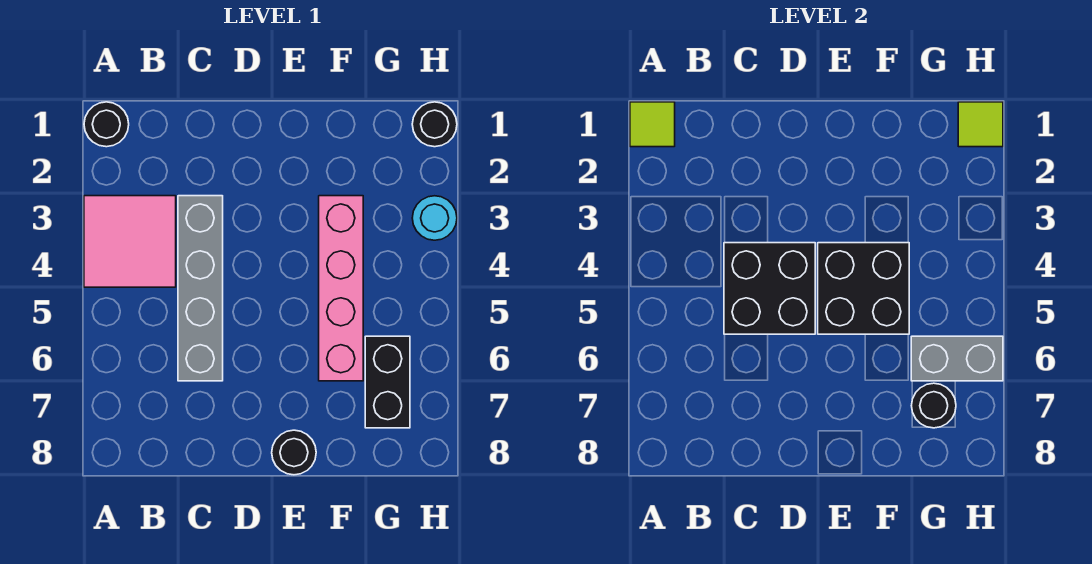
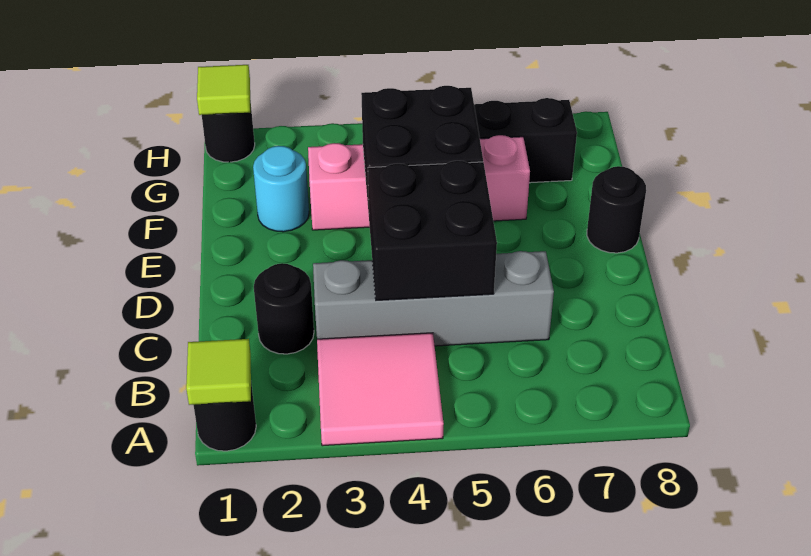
grey 1x2 brick [911,336,1003,381] -> none
black 1x1 round brick [911,383,956,428] -> black 1x1 round brick moved to [254,263,314,354]
cyan 1x1 round brick [412,196,457,240] -> cyan 1x1 round brick moved to [253,146,309,232]

